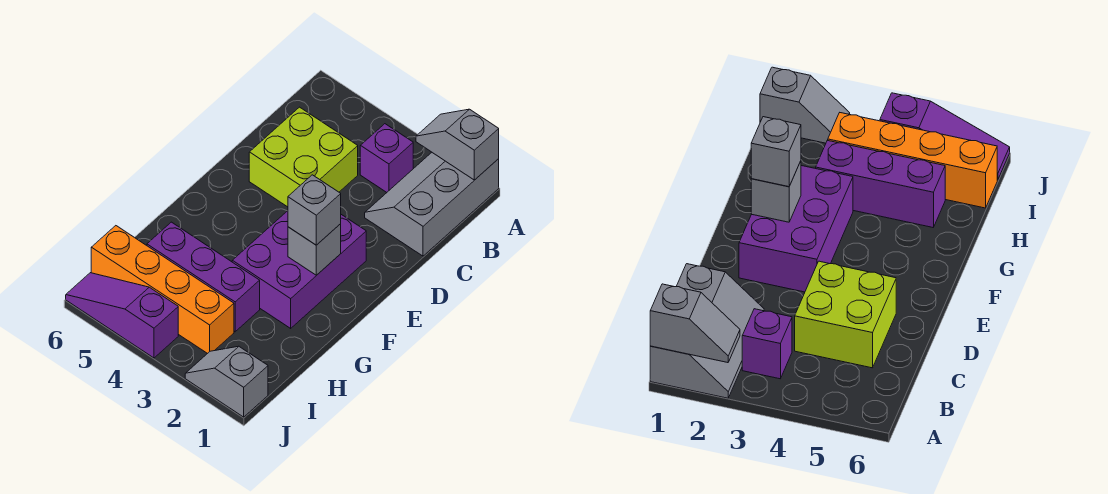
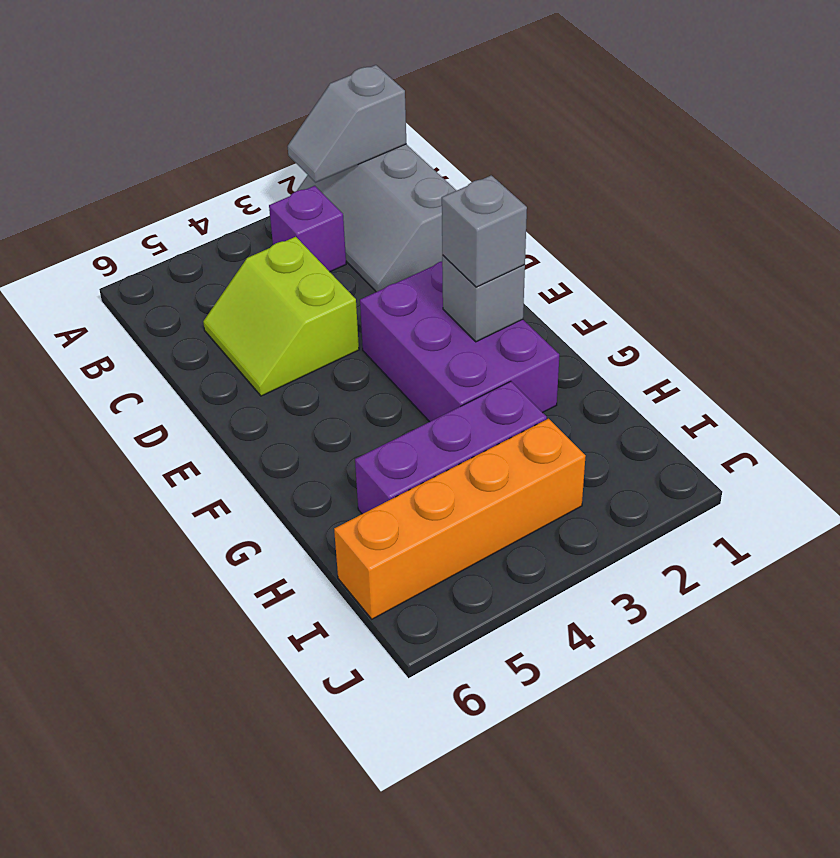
lime 2x2 brick [249,107,358,207] -> lime 2x2 slope [203,237,359,396]
grey 1x2 slope [185,346,268,417] -> none
purple 1x3 slope [66,273,178,358] -> none

